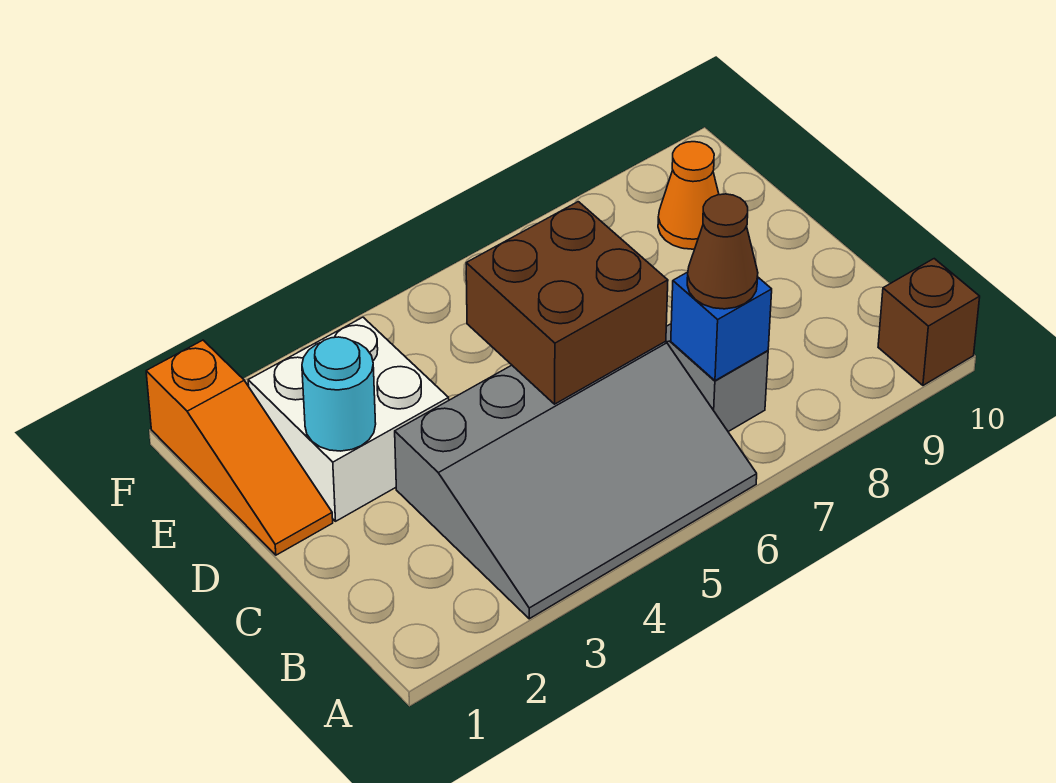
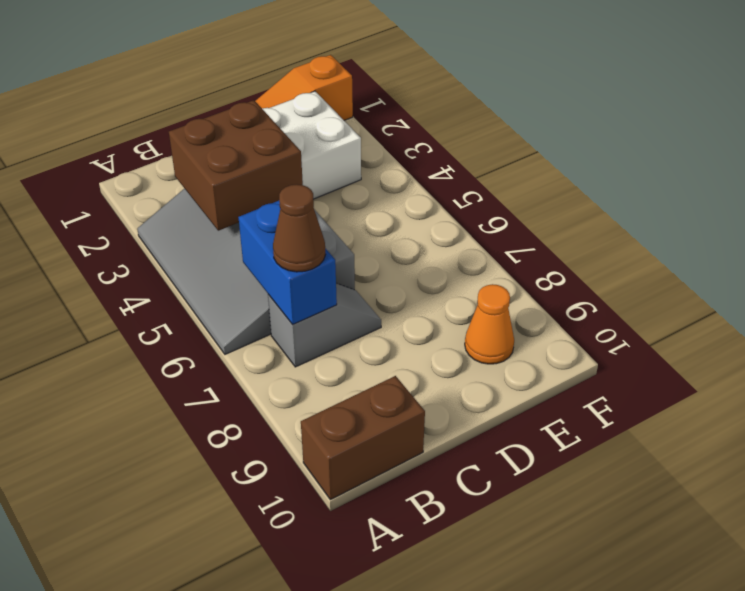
brown 1x1 brick [878,259,980,385] -> brown 1x2 brick [301,376,425,500]
blue 1x1 brick [671,272,772,381] -> blue 1x2 brick [238,201,337,325]
brown 2x2 brick [466,202,668,404] -> brown 2x2 brick moved to [169,100,303,231]
cyan 1x1 round brick [302,337,376,451] -> none

